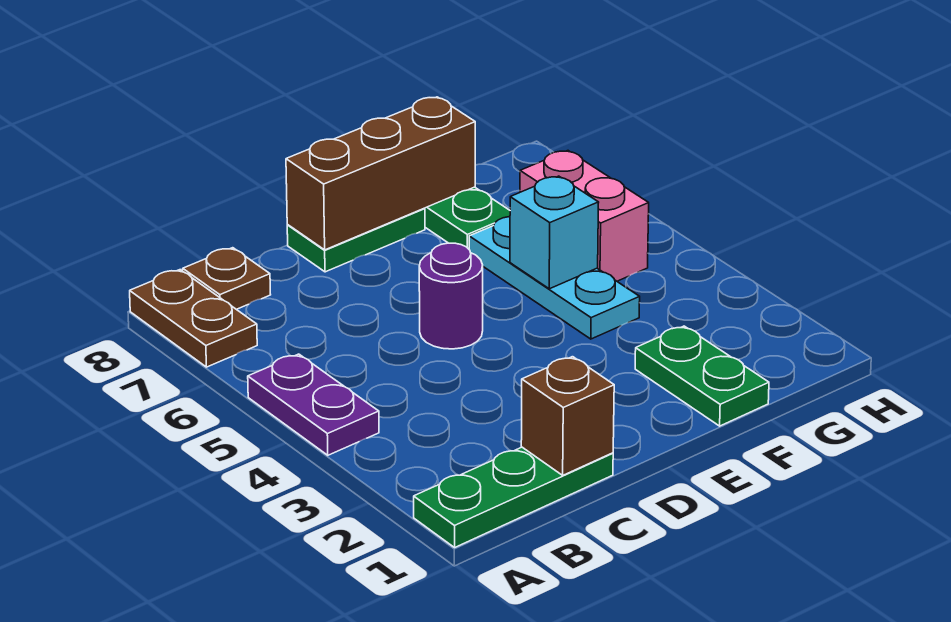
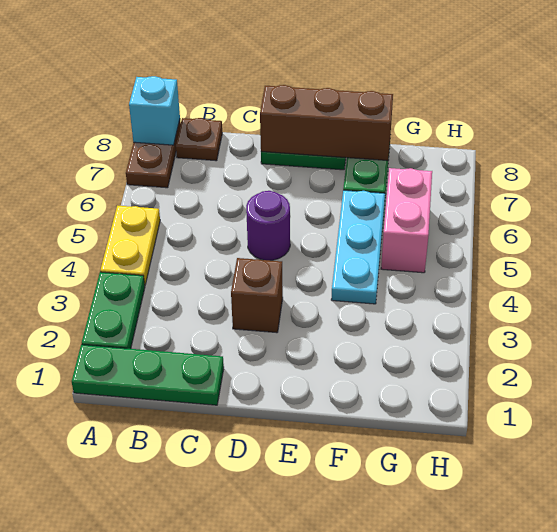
purple 1x2 plate [248,354,379,455] -> yellow 1x2 plate [100,206,160,285]
brown 1x1 brick [521,357,614,475] -> brown 1x1 brick moved to [231,258,283,333]
green 1x2 plate [635,326,769,426] -> green 1x2 plate moved to [82,272,145,349]
cyan 1x1 brick [510,176,599,289] -> cyan 1x1 brick moved to [129,76,180,145]

